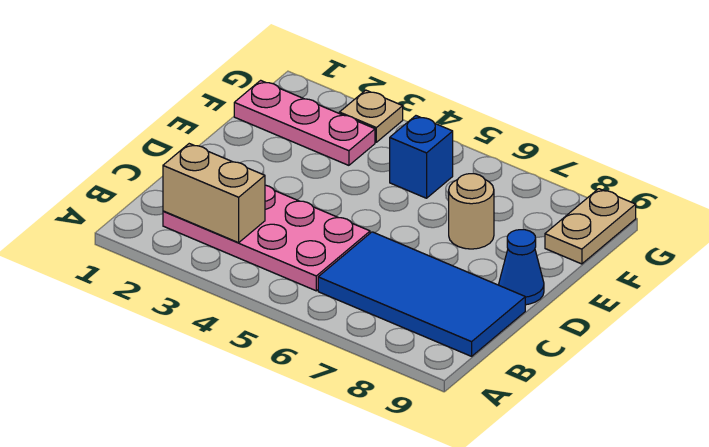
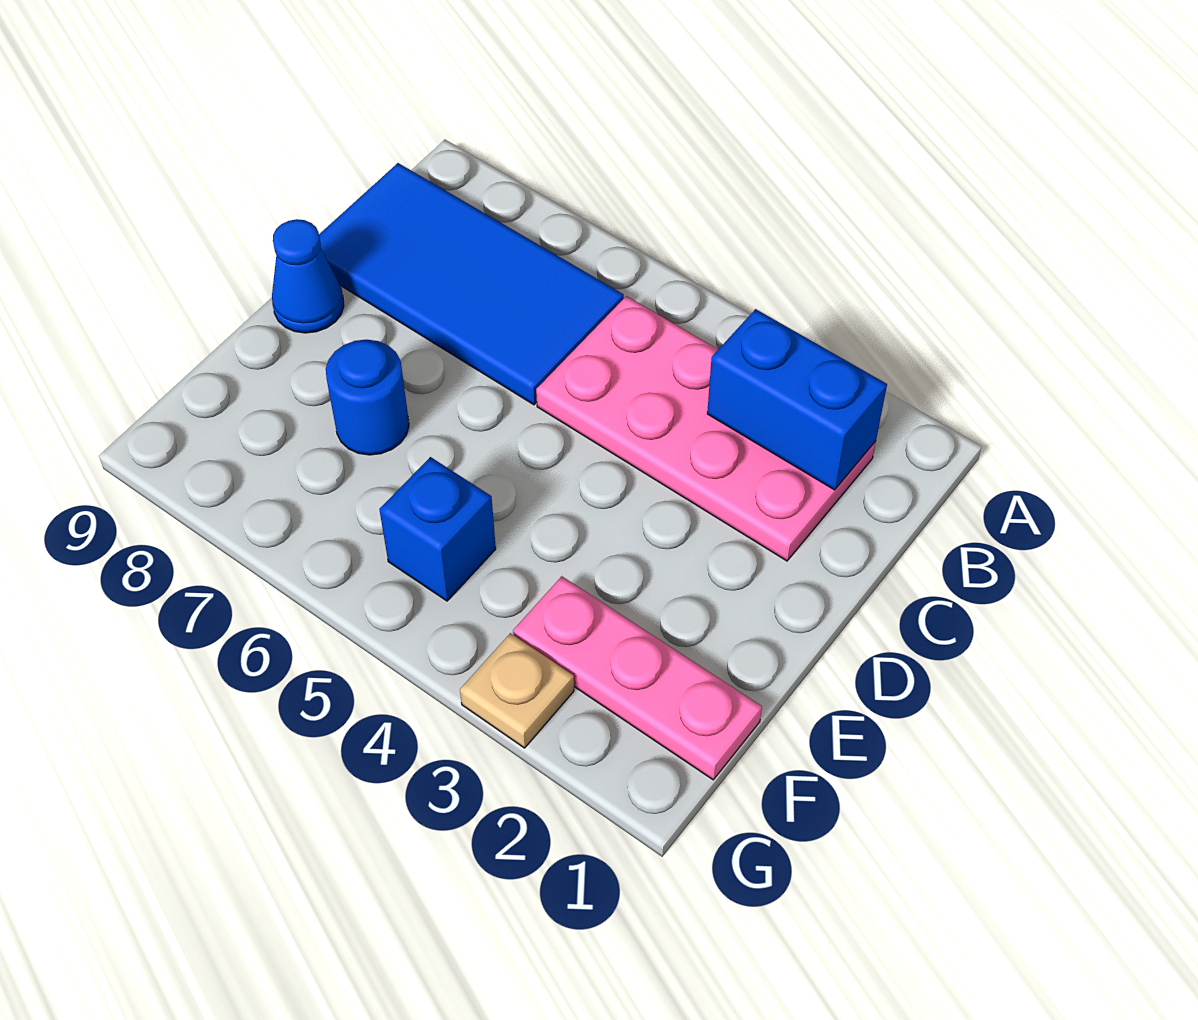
tan 1x2 brick [163,144,265,243] -> blue 1x2 brick [707,309,887,490]
tan 1x1 round brick [449,174,494,249] -> blue 1x1 round brick [326,340,409,455]
tan 1x2 plate [545,189,636,264] -> none

